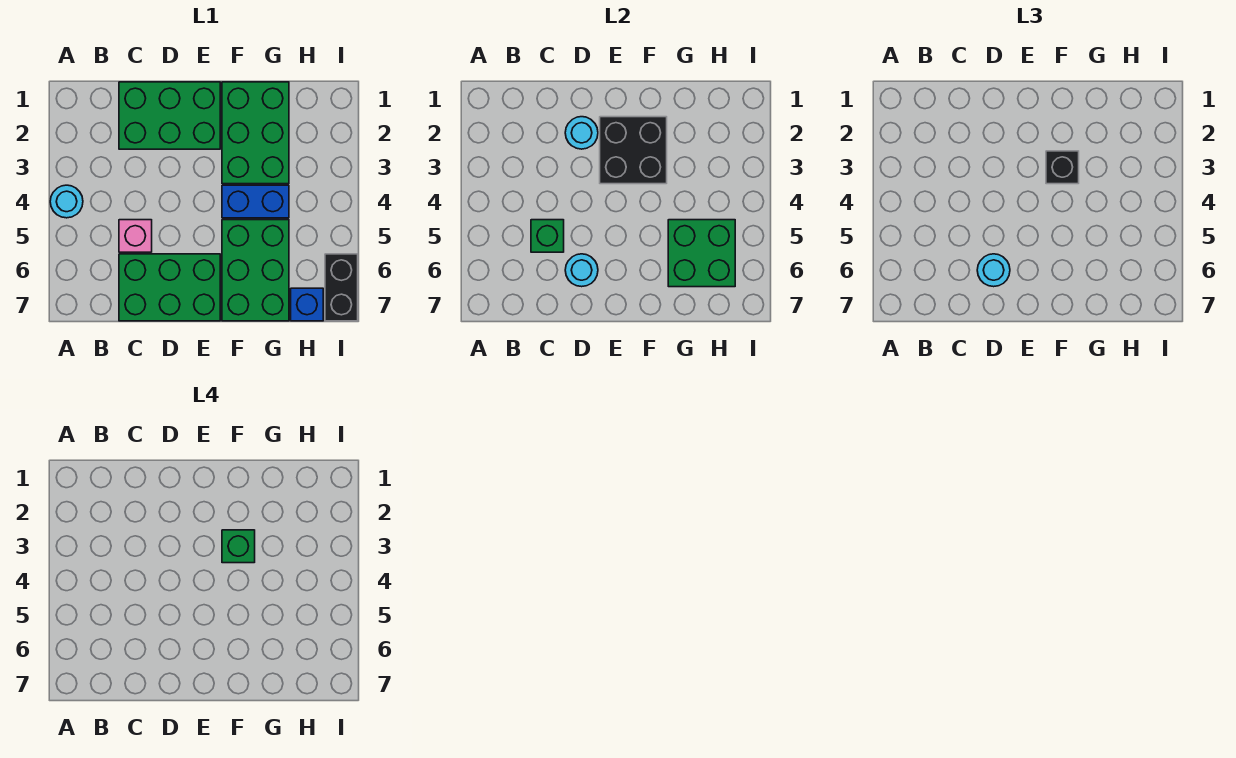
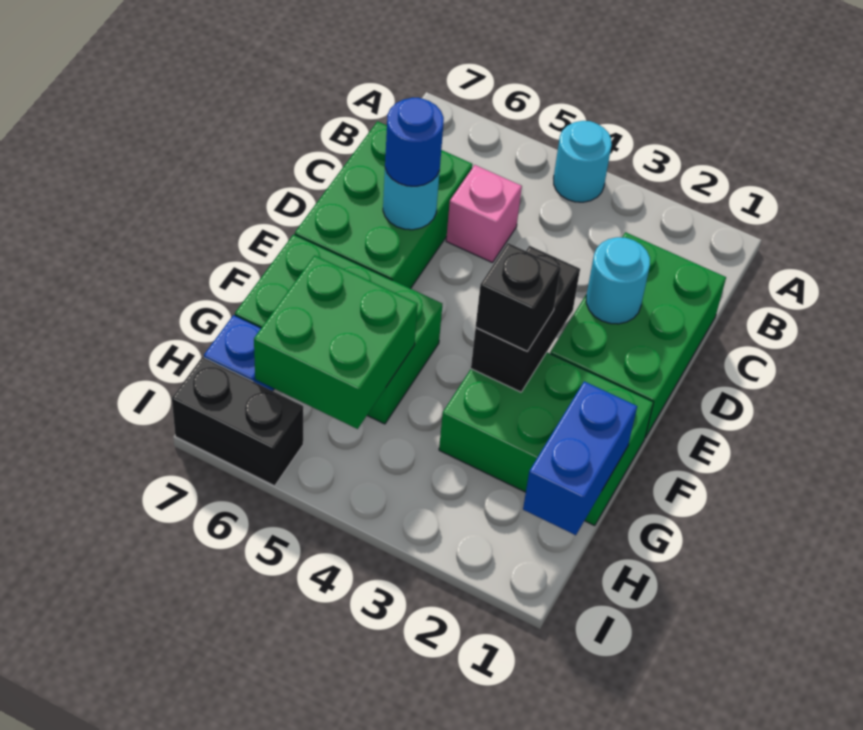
green 1x1 brick [531,220,564,252] -> none
cyan 1x1 round brick [977,254,1010,287] -> blue 1x1 round brick [385,98,444,186]
black 2x2 brick [600,117,667,184] -> black 1x2 brick [471,246,580,392]
green 1x1 brick [222,530,255,563] -> none
blue 1x2 brick [222,185,289,218] -> blue 1x2 brick moved to [523,381,637,535]

